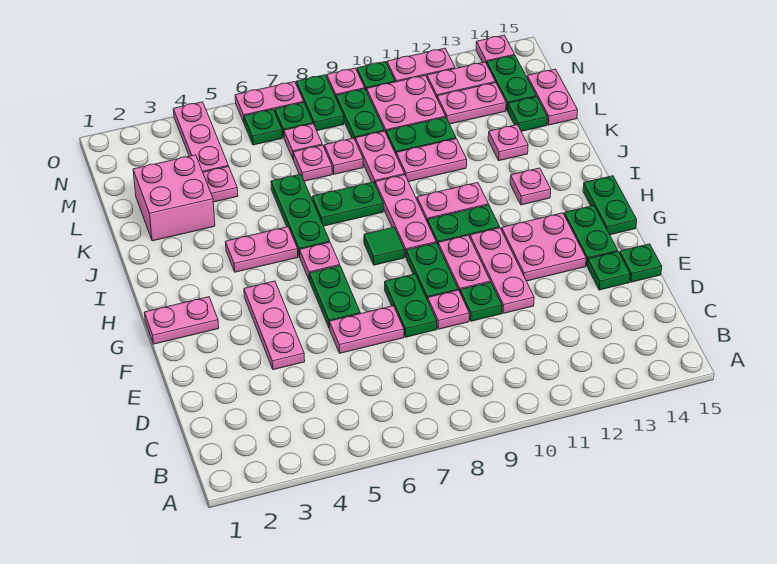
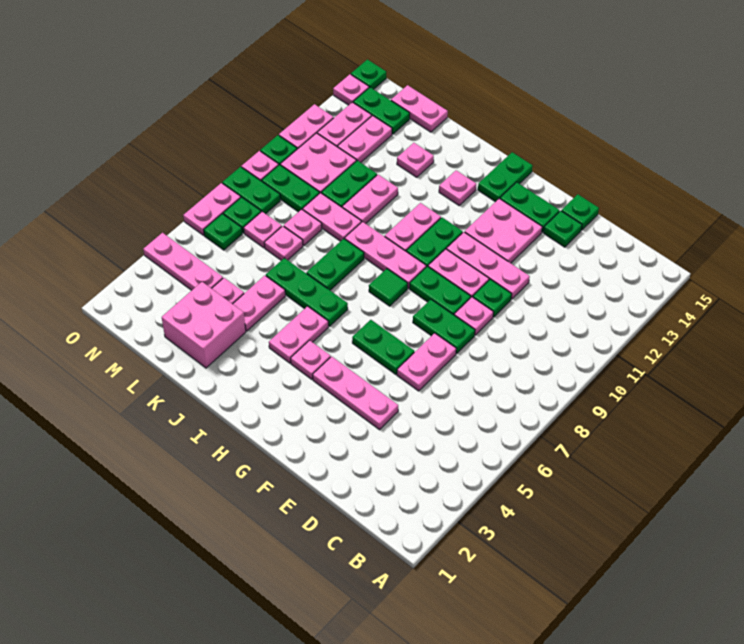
pink 1x2 plate [144,297,219,344] -> pink 1x2 plate moved to [233,276,285,331]
green 1x2 plate [583,176,637,235] -> green 1x2 plate turned to [478,152,533,202]
pink 1x1 plate [300,242,340,280] -> pink 1x1 plate moved to [291,340,331,379]
green 1x1 plate [508,97,547,131] -> green 1x1 plate moved to [351,60,386,89]

